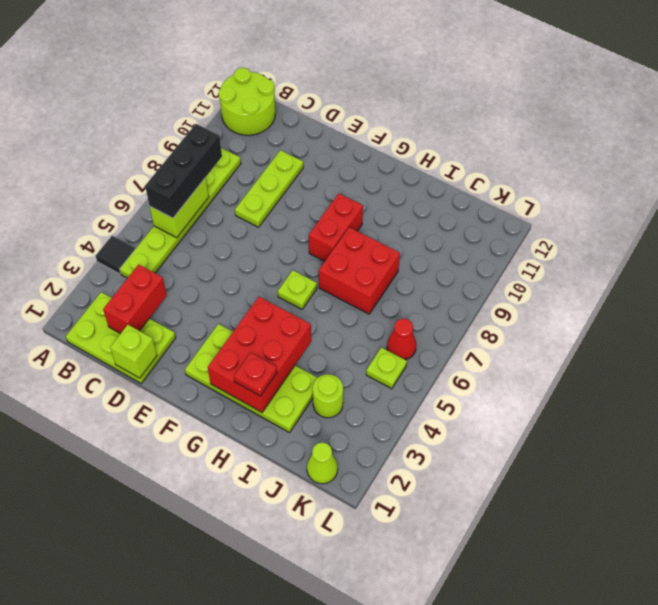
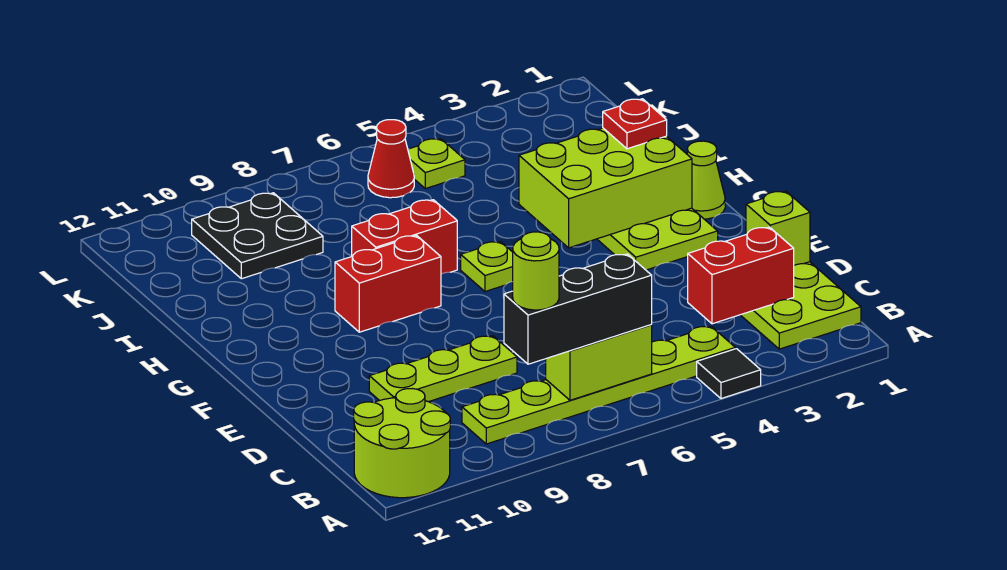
red 2x3 brick [208,297,311,412] -> lime 2x3 brick [519,128,692,248]
red 2x2 brick [319,227,400,314] -> red 1x2 brick [352,200,457,274]
lime 1x1 round brick [313,374,343,418] -> lime 1x1 round brick moved to [513,232,559,310]
none -> black 2x2 plate [192,193,323,279]
lime 1x1 cone [307,442,338,484] -> lime 1x1 cone moved to [687,141,725,219]

